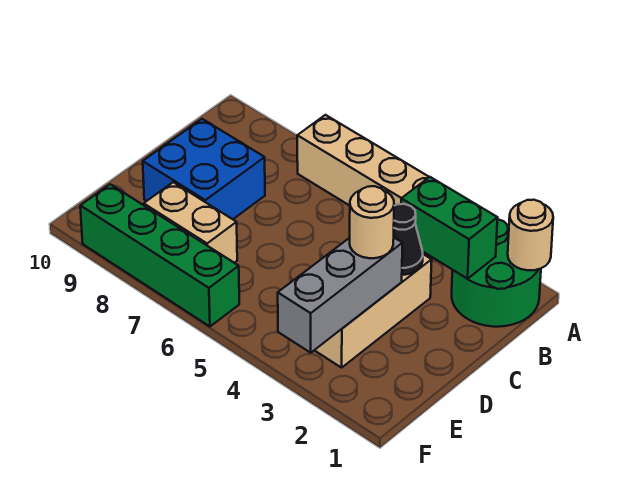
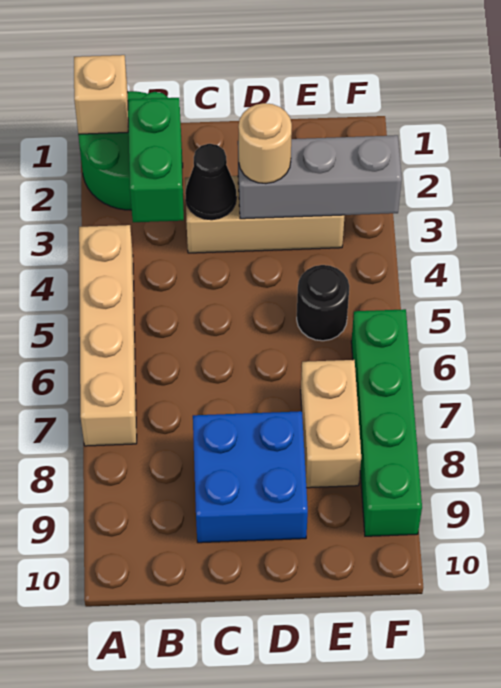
tan 1x1 round brick [508,200,553,270] -> tan 1x1 brick [74,55,128,134]
none -> black 1x1 round brick [297,265,349,341]

